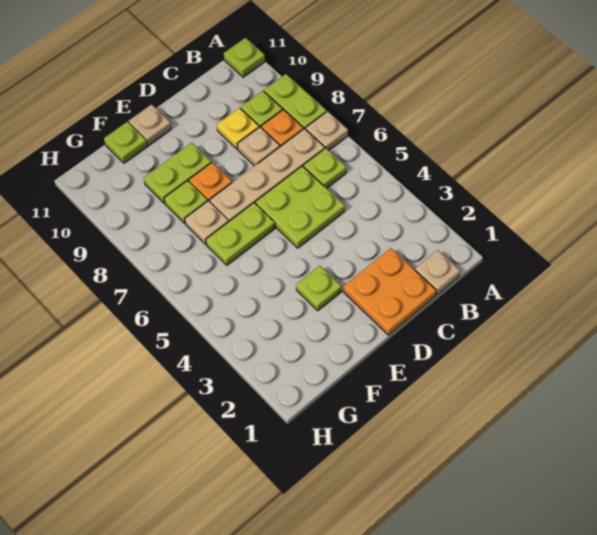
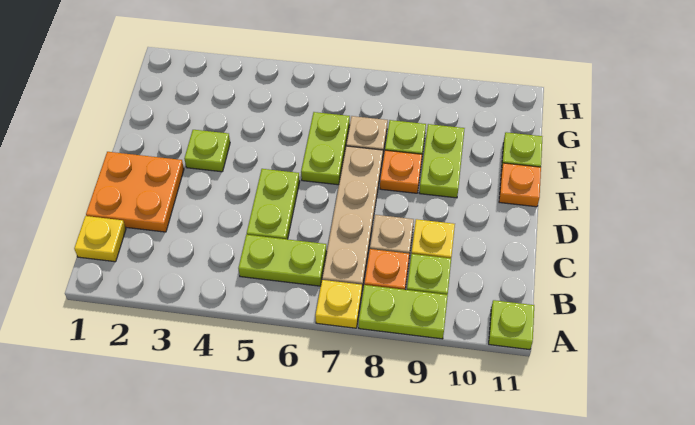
tan 1x1 plate [306,111,348,150] -> yellow 1x1 plate [315,280,362,328]
tan 1x1 plate [415,250,460,295] -> yellow 1x1 plate [74,216,126,262]
lime 1x1 plate [303,148,346,188] -> lime 1x2 plate [238,235,327,286]
lime 2x2 plate [255,166,345,248] -> lime 1x2 plate [247,169,300,239]
tan 1x1 plate [129,105,171,146] -> orange 1x1 plate [499,163,541,207]

